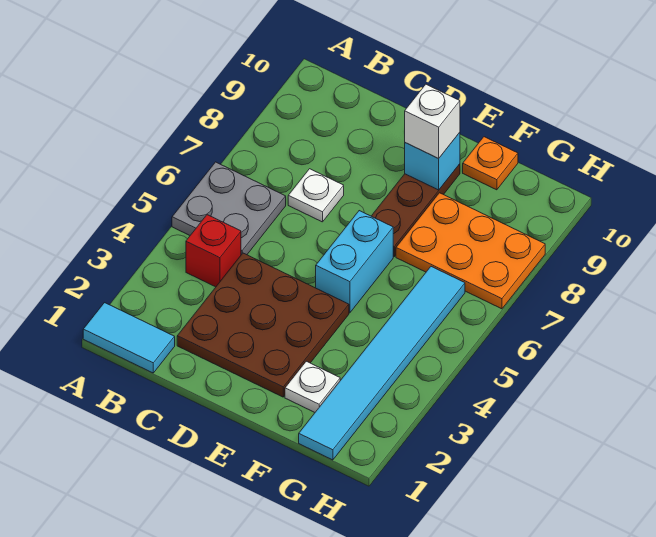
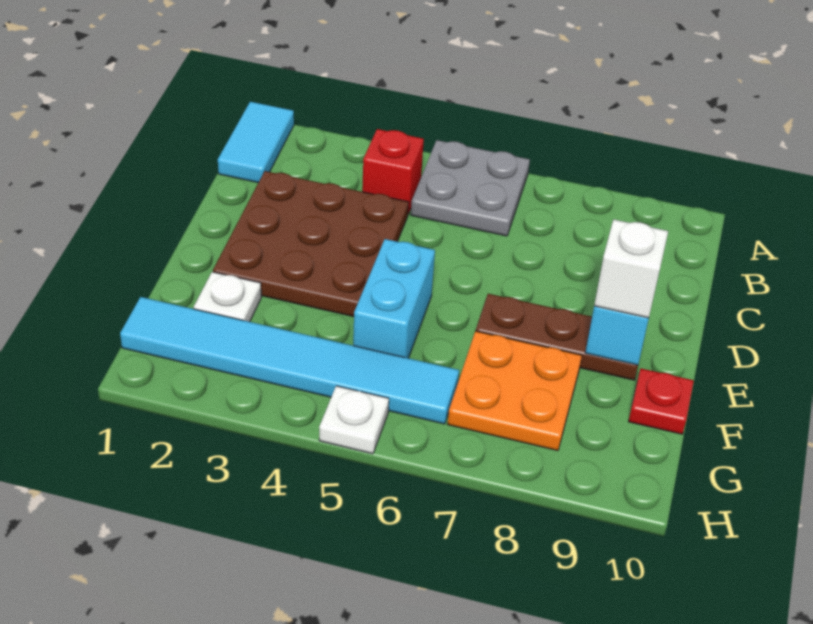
white 1x1 plate [288,169,344,222] -> white 1x1 plate moved to [319,386,389,454]
cyan 1x2 brick [316,211,393,313] -> cyan 1x2 brick turned to [353,239,435,358]
orange 2x3 plate [396,193,545,309] -> orange 2x2 plate [448,331,582,451]
orange 1x1 plate [463,137,518,190] -> red 1x1 plate [628,369,694,434]

